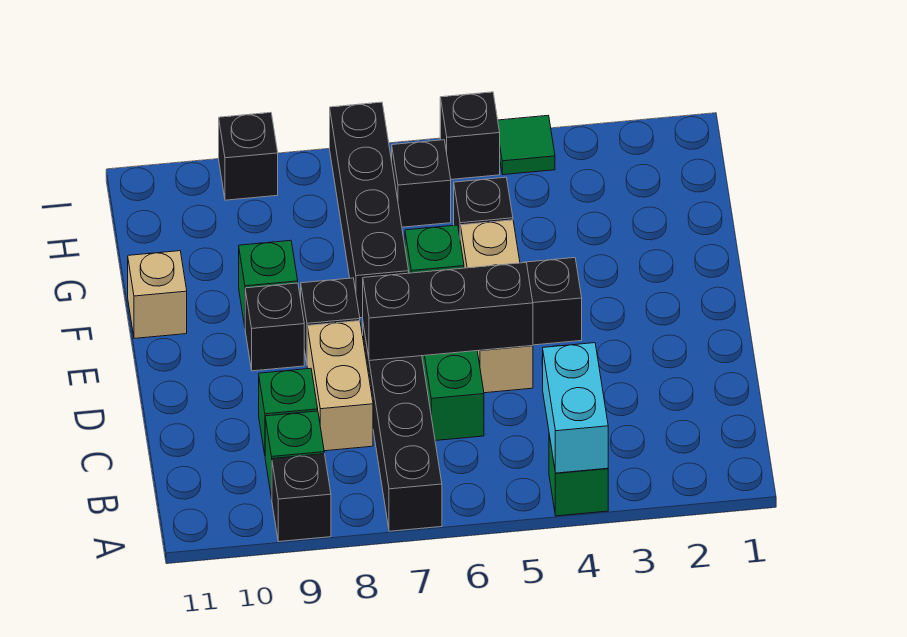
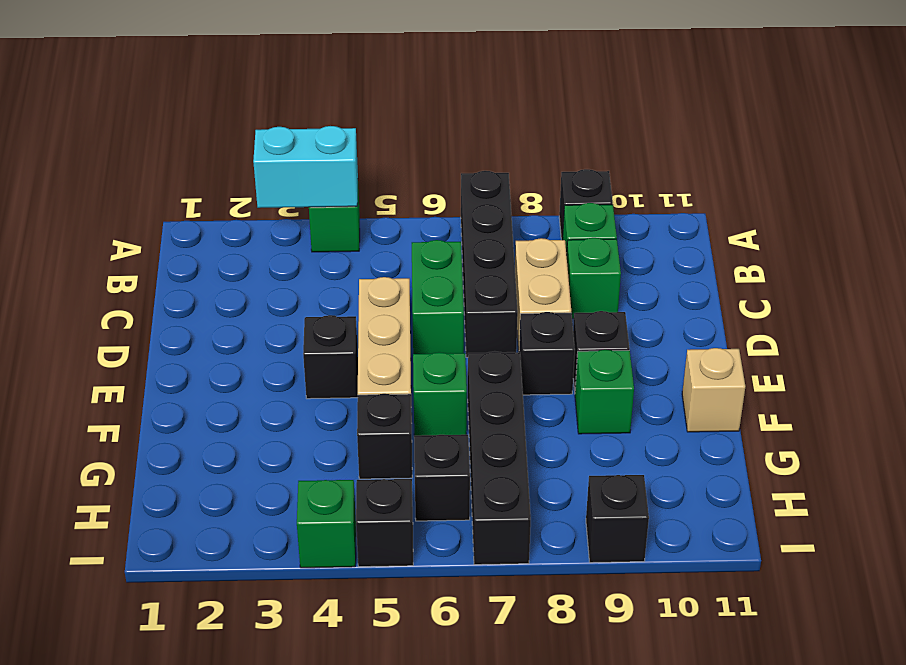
cyan 1x2 brick [543,343,608,473] -> cyan 1x2 brick turned to [253,126,358,208]
black 1x3 brick [363,263,533,361] -> none
green 1x1 tile [498,116,555,175] -> green 1x1 brick [297,480,356,568]

